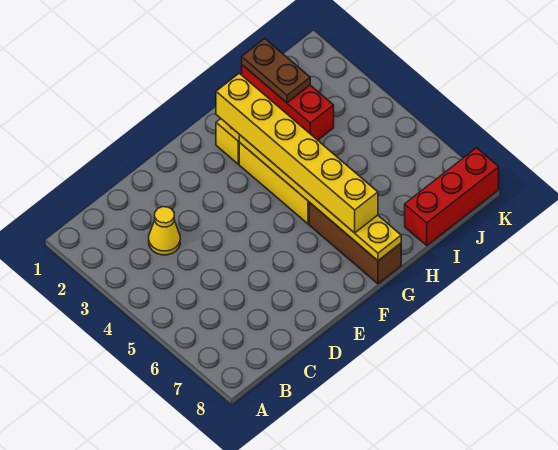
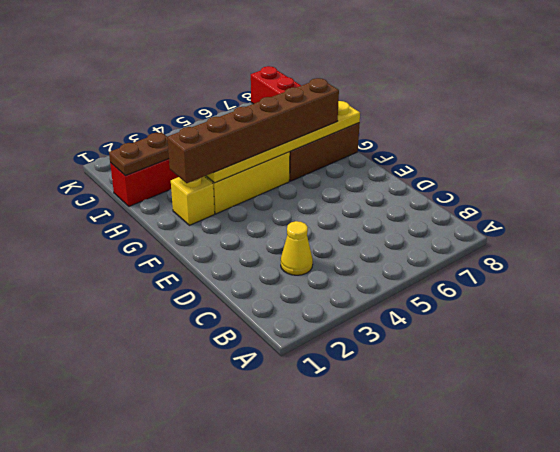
yellow 1x6 brick [216,73,378,233] -> brown 1x6 brick [167,78,339,183]

